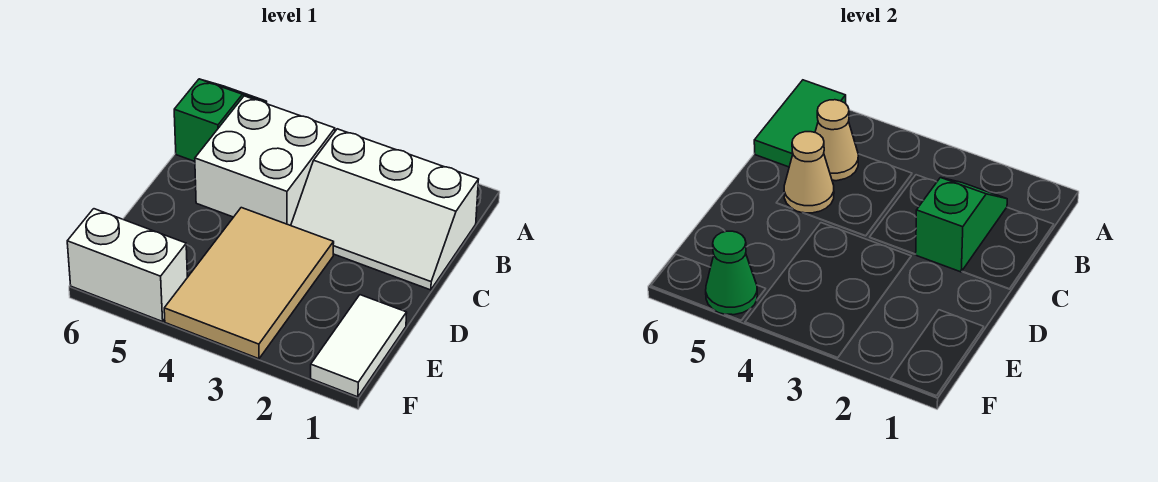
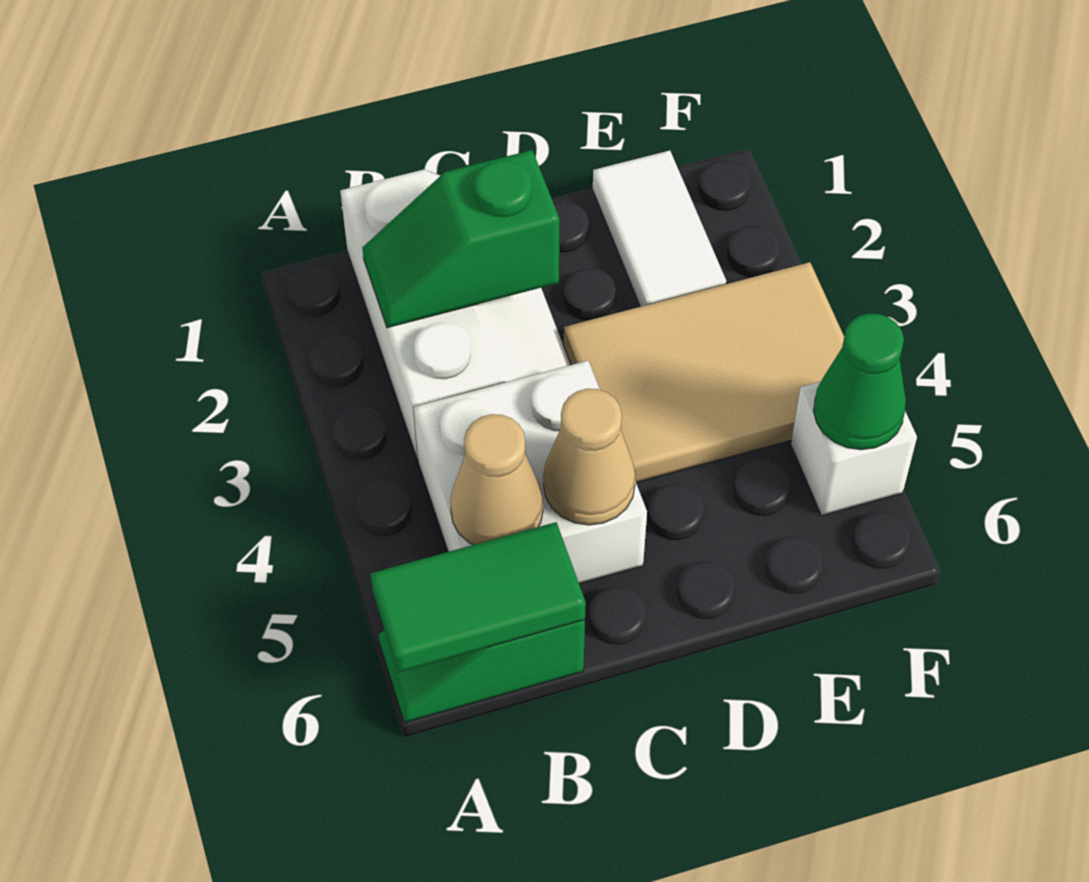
white 1x2 tile [311,295,407,397] -> white 1x2 tile turned to [593,151,726,307]
white 1x2 brick [67,209,187,322] -> white 1x1 brick [791,381,917,516]

